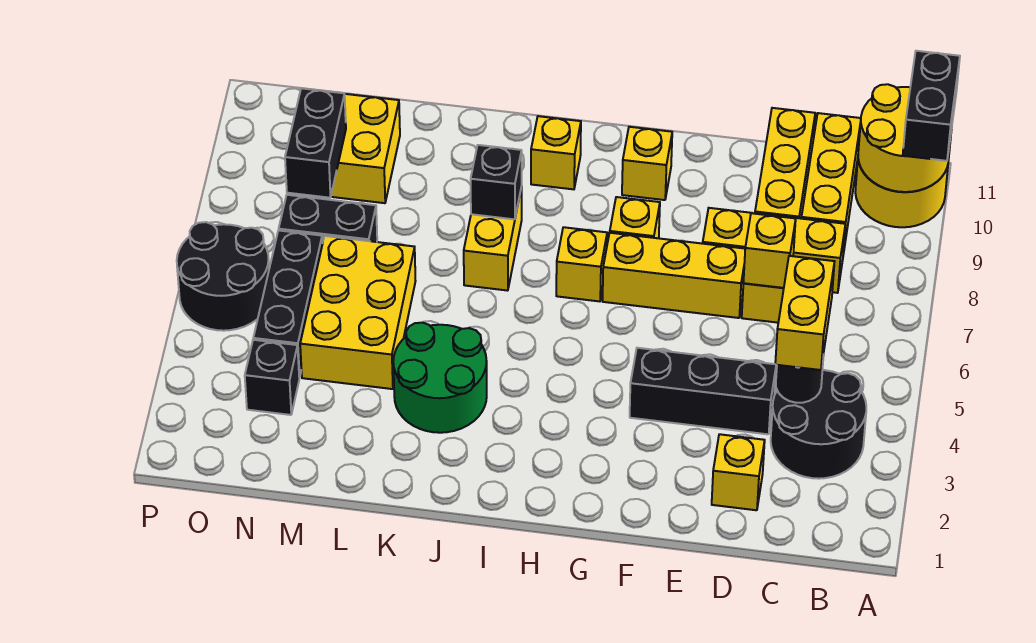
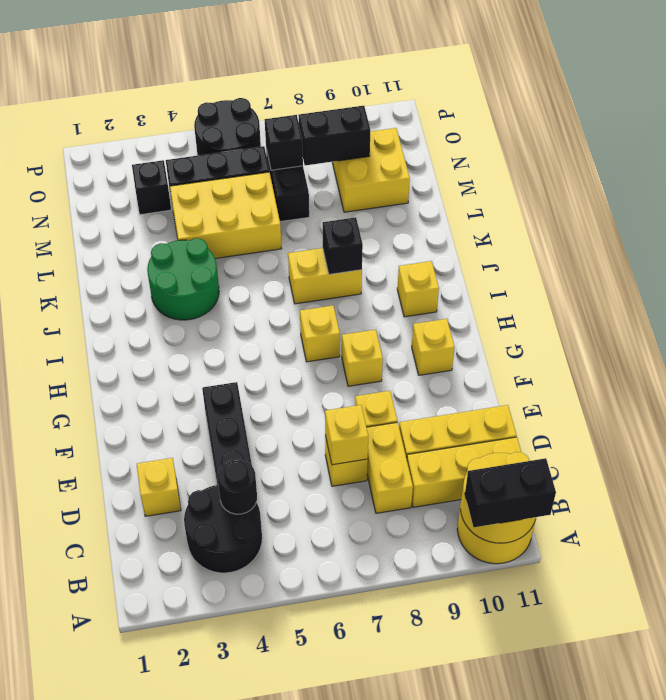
yellow 1x2 brick [775,256,835,370] -> none
yellow 1x3 brick [603,233,745,318] -> none
none -> black 1x1 brick [265,115,303,170]

